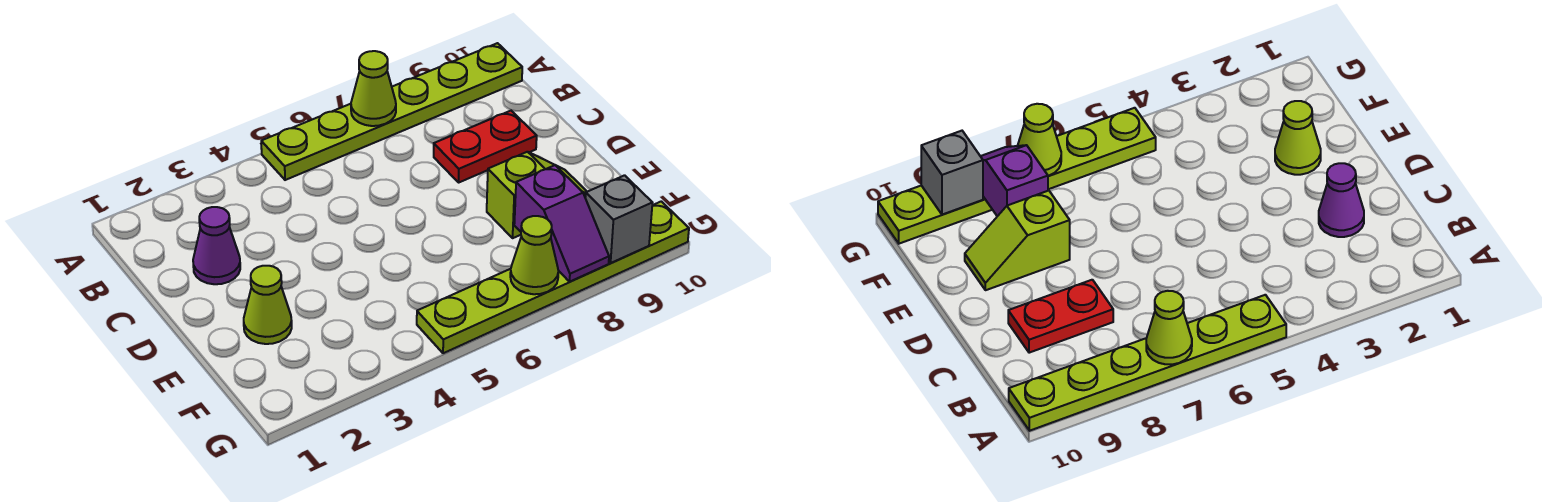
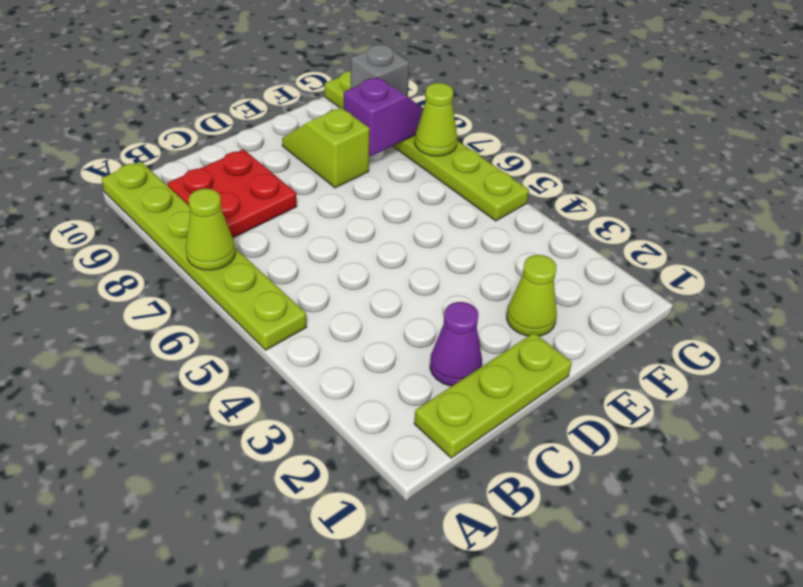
none -> lime 1x3 plate [414,333,572,458]
red 1x2 plate [434,111,537,182] -> red 2x2 plate [167,149,297,238]

